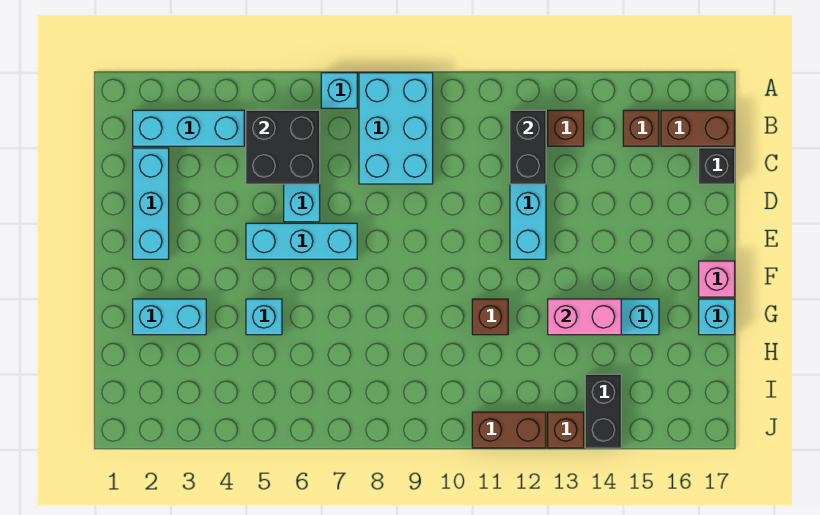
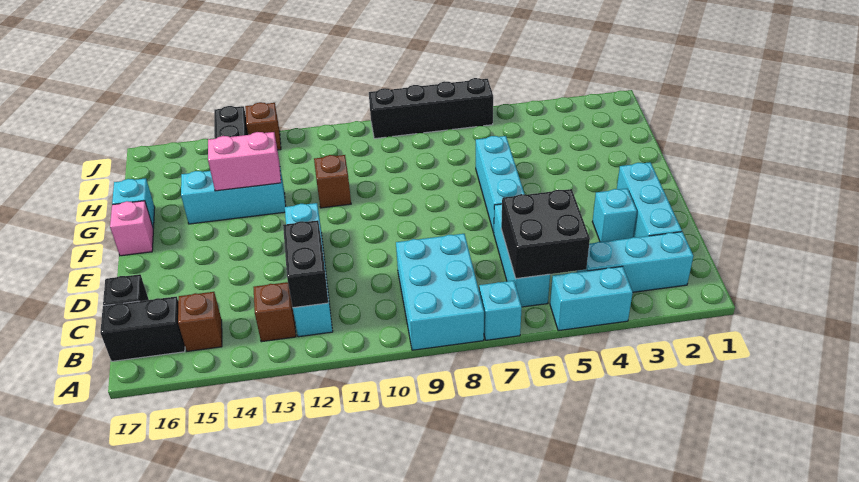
brown 1x2 brick [661,110,735,146] -> black 1x2 brick [100,296,185,361]
cyan 1x3 brick [246,223,357,259] -> cyan 1x3 brick turned to [476,136,525,233]
cyan 1x2 brick [133,299,206,335] -> cyan 1x2 brick moved to [550,266,633,331]
cyan 1x1 brick [246,299,282,335] -> cyan 1x1 brick moved to [592,189,637,242]
none -> black 1x4 brick [369,78,493,139]
brown 1x2 brick [472,412,546,448] -> none

